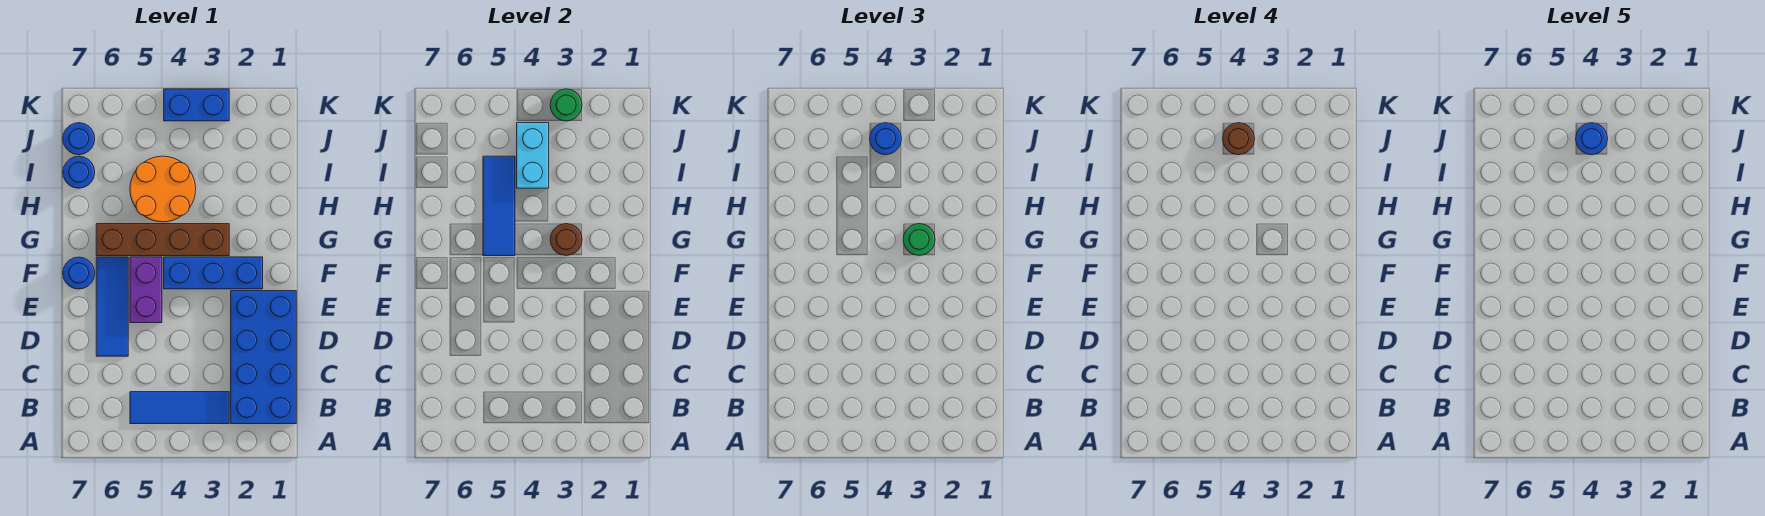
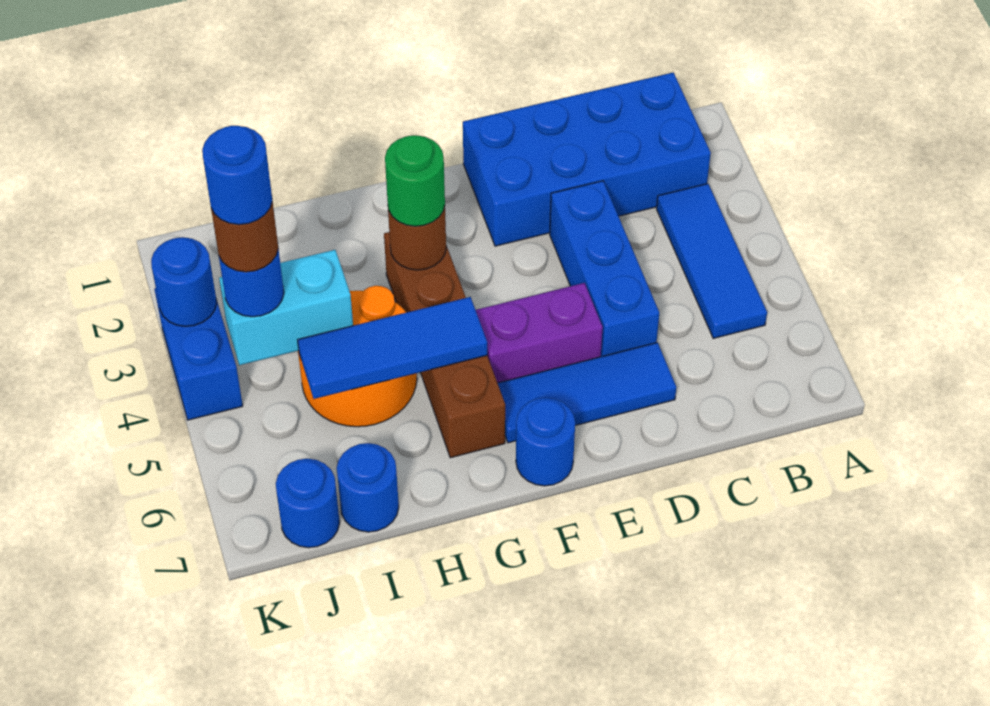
blue 1x3 brick [164,257,263,289] -> blue 1x3 brick moved to [550,181,659,357]
green 1x1 round brick [550,89,582,121] -> blue 1x1 round brick [151,237,217,326]

